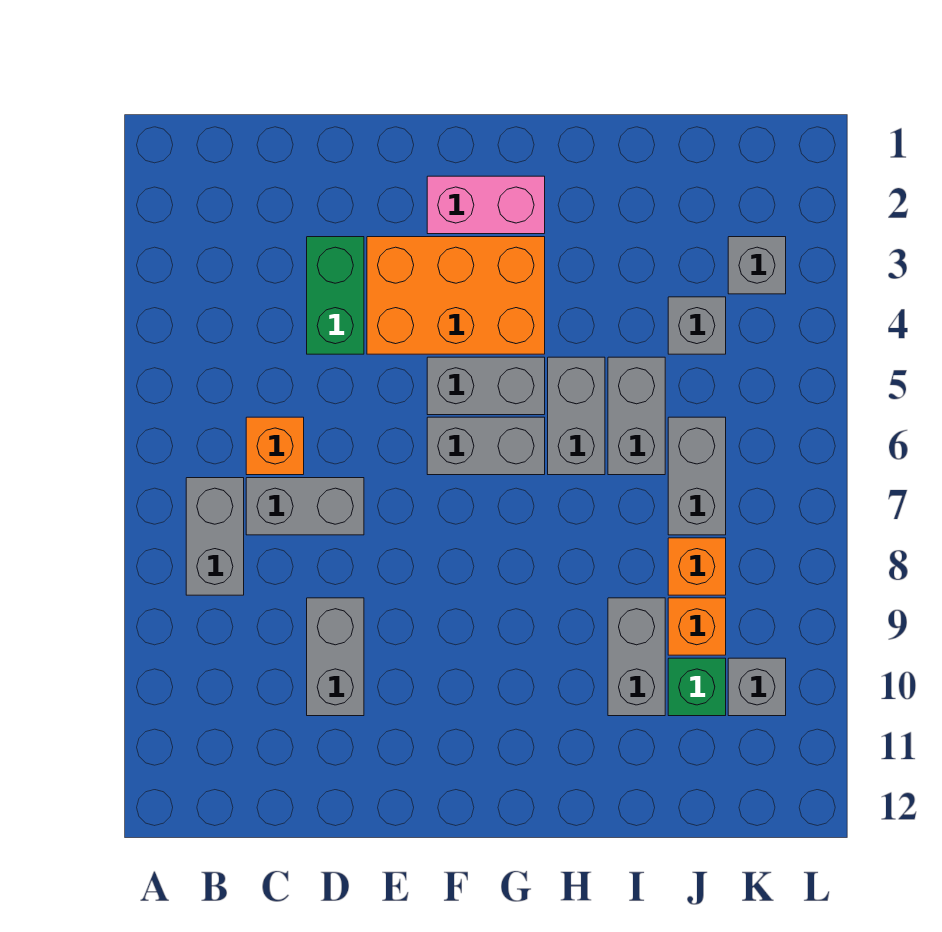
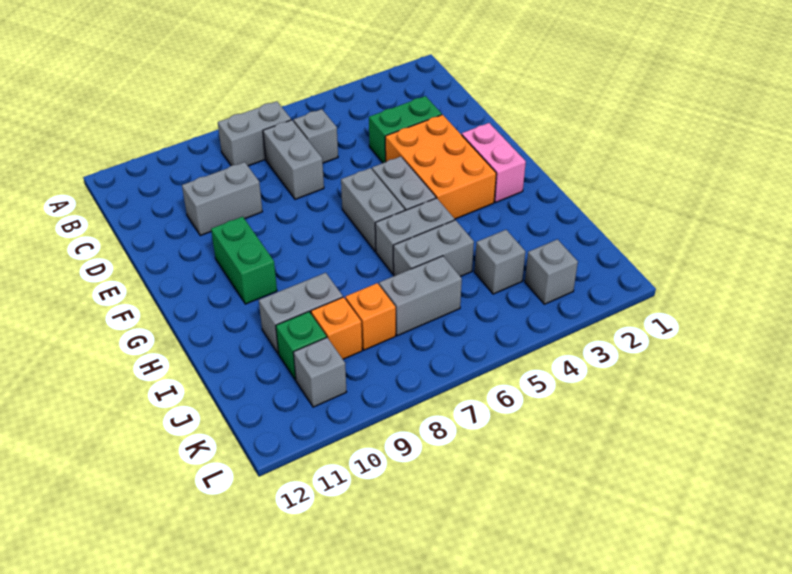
orange 1x1 brick [246,417,304,475] -> grey 1x1 brick [293,109,338,163]
none -> green 1x2 brick [211,217,277,304]

